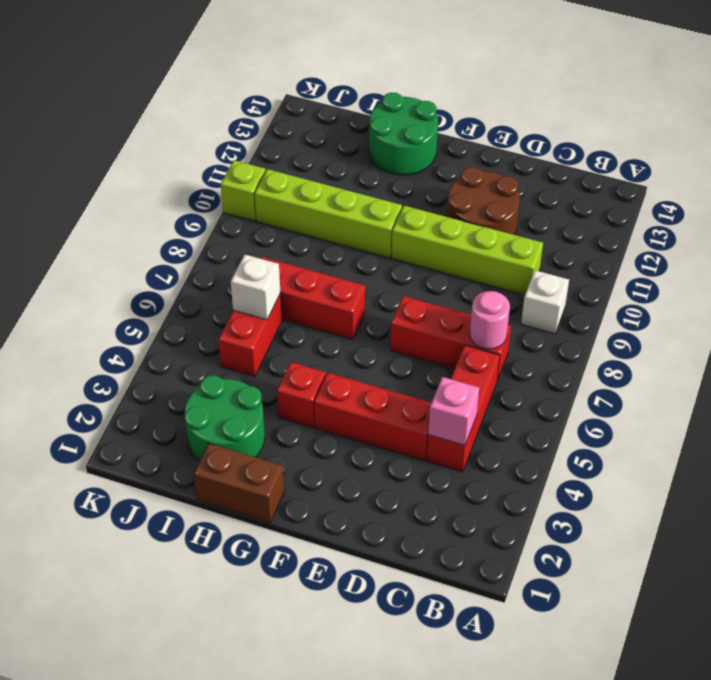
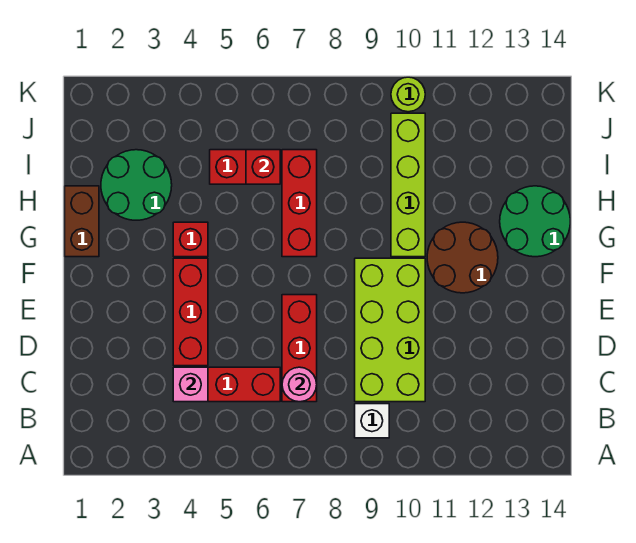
lime 1x4 brick [392,206,543,295] -> lime 2x4 brick [355,258,425,402]
brown 2x2 round brick [447,167,520,235] -> brown 2x2 round brick moved to [427,222,498,293]
white 1x1 brick [231,255,280,320] -> red 1x1 brick [246,150,280,184]
lime 1x1 brick [221,160,266,221] -> lime 1x1 round brick [391,77,425,112]

